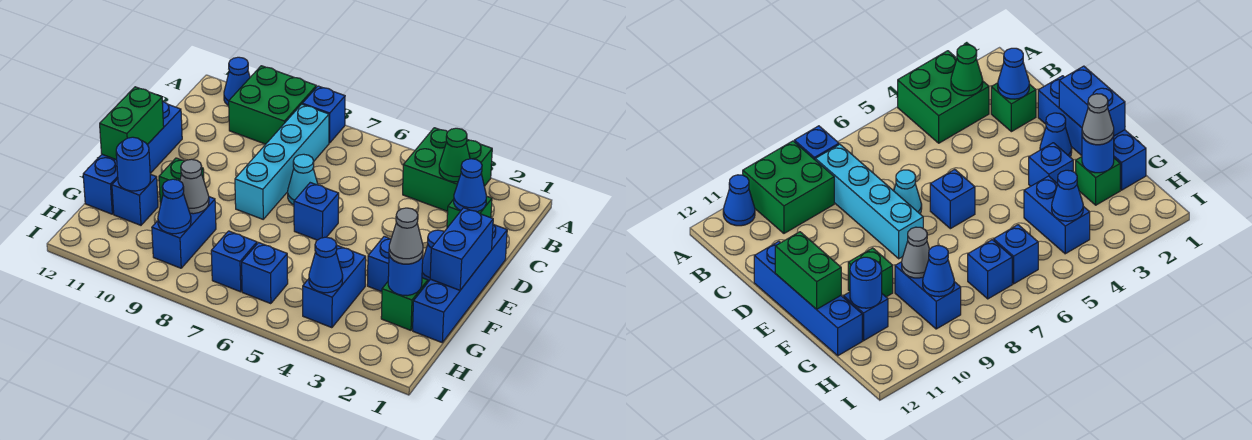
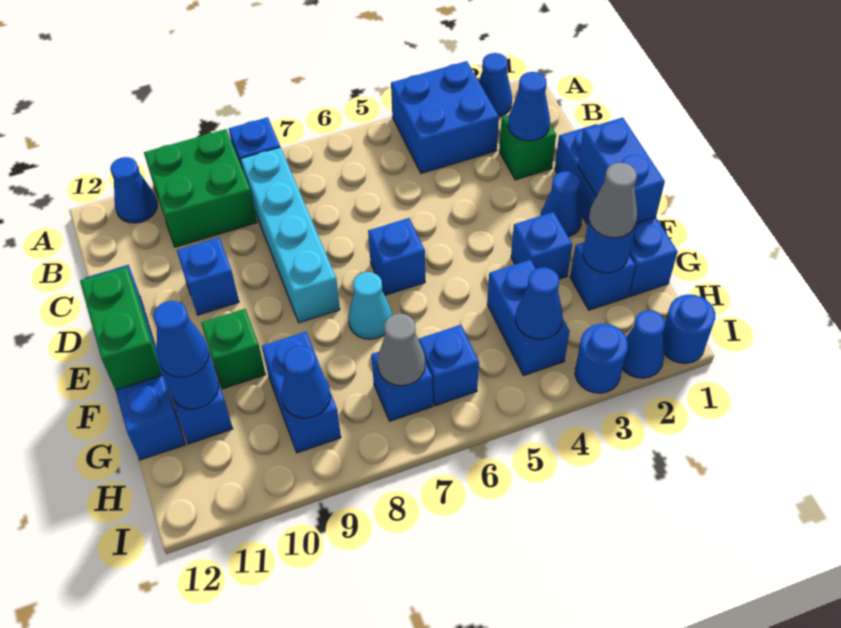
none -> blue 1x1 cone [479,53,512,117]
green 2x2 brick [403,128,492,211] -> blue 2x2 brick [391,61,499,173]
green 1x1 cone [439,128,470,182] -> none
cyan 1x1 cone [288,154,318,205] -> cyan 1x1 cone moved to [348,272,392,339]
none -> blue 1x1 brick [177,238,239,315]
green 1x1 brick [381,278,428,330] -> blue 1x1 brick [570,242,635,310]
grey 1x1 cone [180,159,209,214] -> grey 1x1 cone moved to [377,314,425,386]
none -> blue 1x1 cone [153,301,209,377]
none -> blue 1x1 round brick [662,294,715,363]
none -> blue 1x1 cone [623,310,665,378]
none -> blue 1x1 round brick [575,324,628,393]

